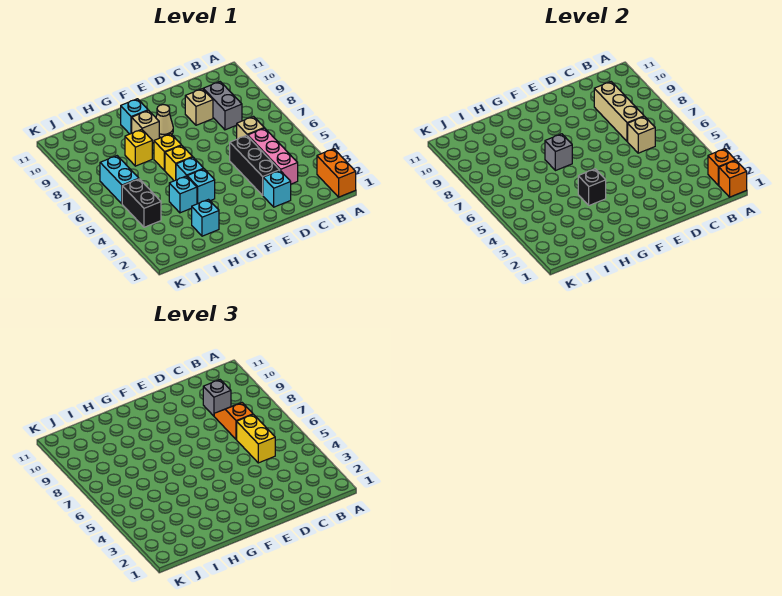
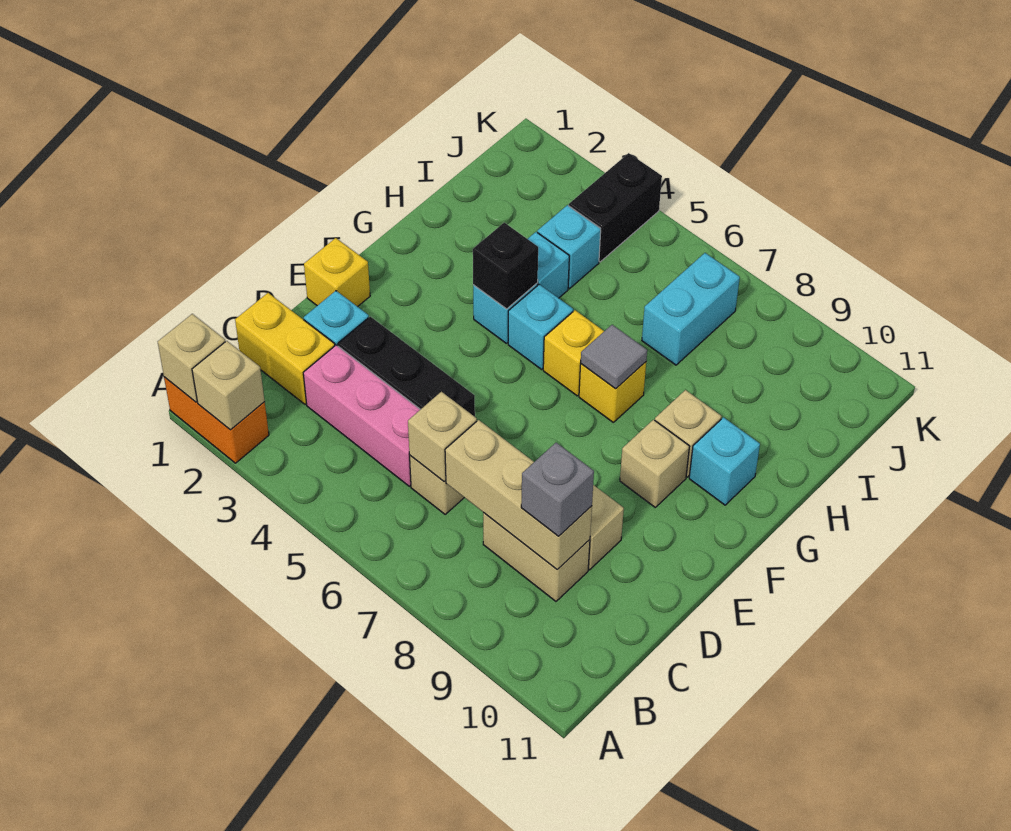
orange 1x1 brick [719,160,747,197] -> tan 1x1 brick [158,314,225,402]
orange 1x1 brick [708,149,735,185] -> tan 1x1 brick [192,341,265,430]
yellow 1x2 brick [237,415,275,463] -> yellow 1x2 brick moved to [235,293,335,405]
orange 1x2 slope [214,403,253,440] -> none
grey 1x2 brick [203,82,242,130] -> tan 1x2 brick [483,513,590,601]
tan 1x1 cone [156,105,173,137] -> tan 1x1 brick [620,420,690,507]
grey 1x1 brick [545,134,572,171] -> grey 1x1 tile [581,325,647,389]
cyan 1x1 brick [192,200,219,236] -> cyan 1x1 brick moved to [537,205,601,289]
yellow 1x1 brick [125,129,152,166] -> yellow 1x1 brick moved to [304,238,370,307]
black 1x2 brick [122,179,161,227] -> black 1x2 brick turned to [569,153,662,262]
cyan 1x2 brick [100,156,139,204] -> cyan 1x2 brick turned to [642,253,740,365]

